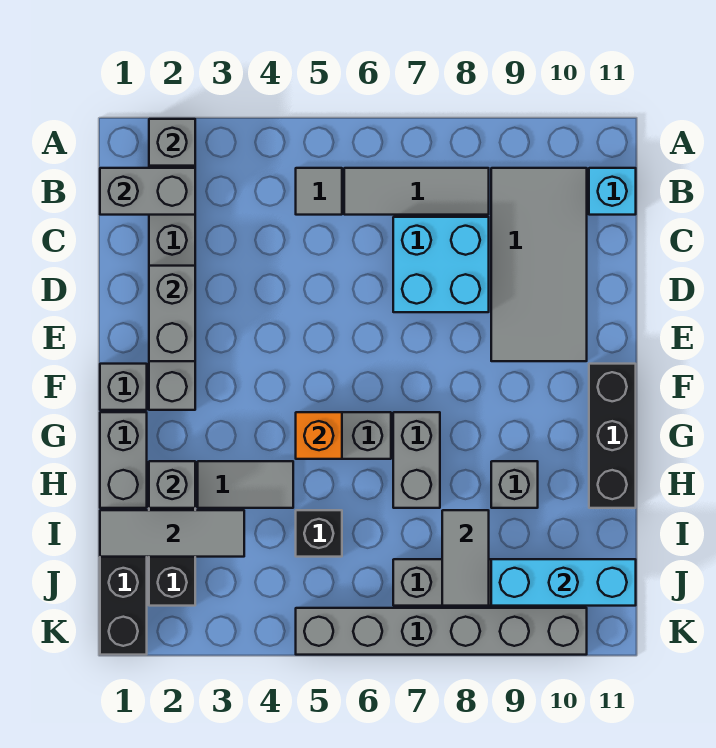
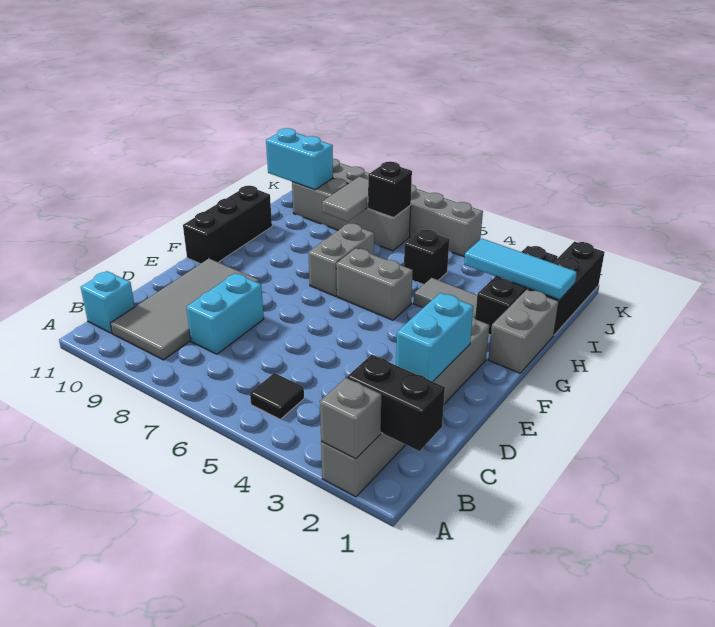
grey 1x2 brick [100,168,195,215] -> black 1x2 brick [347,355,445,451]
grey 1x1 tile [296,168,342,215] -> black 1x1 tile [250,373,304,419]
grey 1x3 tile [344,168,489,215] -> none
cyan 2x2 brick [393,217,489,312] -> cyan 1x2 brick [186,273,264,354]
grey 1x2 brick [149,266,195,361] -> cyan 1x2 brick [396,293,473,382]
grey 1x1 brick [100,364,147,410] -> none
orange 1x1 brick [296,412,342,459] -> none
grey 1x1 brick [149,461,195,508] -> none
grey 1x1 brick [491,461,538,508] -> none
grey 1x3 tile [100,510,244,557] -> cyan 1x3 tile [464,239,577,300]
none -> black 1x1 brick [368,162,412,218]
cyan 1x3 brick [491,559,636,606] -> cyan 1x2 brick [266,128,333,190]

